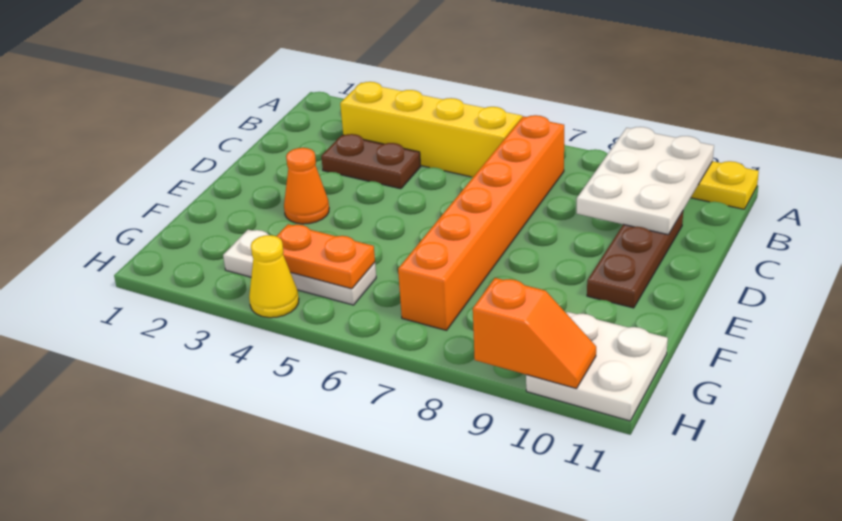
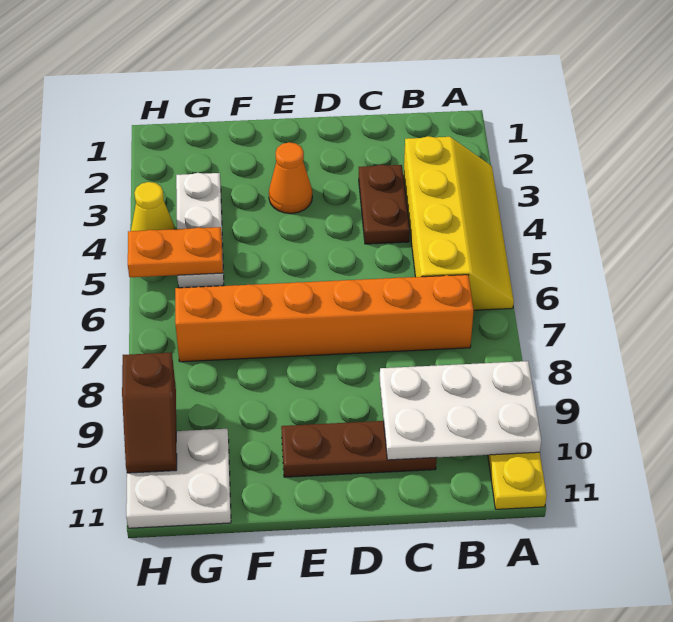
orange 1x2 plate [276,224,375,289] -> orange 1x2 plate turned to [128,227,223,277]
orange 1x2 slope [473,278,596,389] -> brown 1x2 slope [122,352,177,473]

